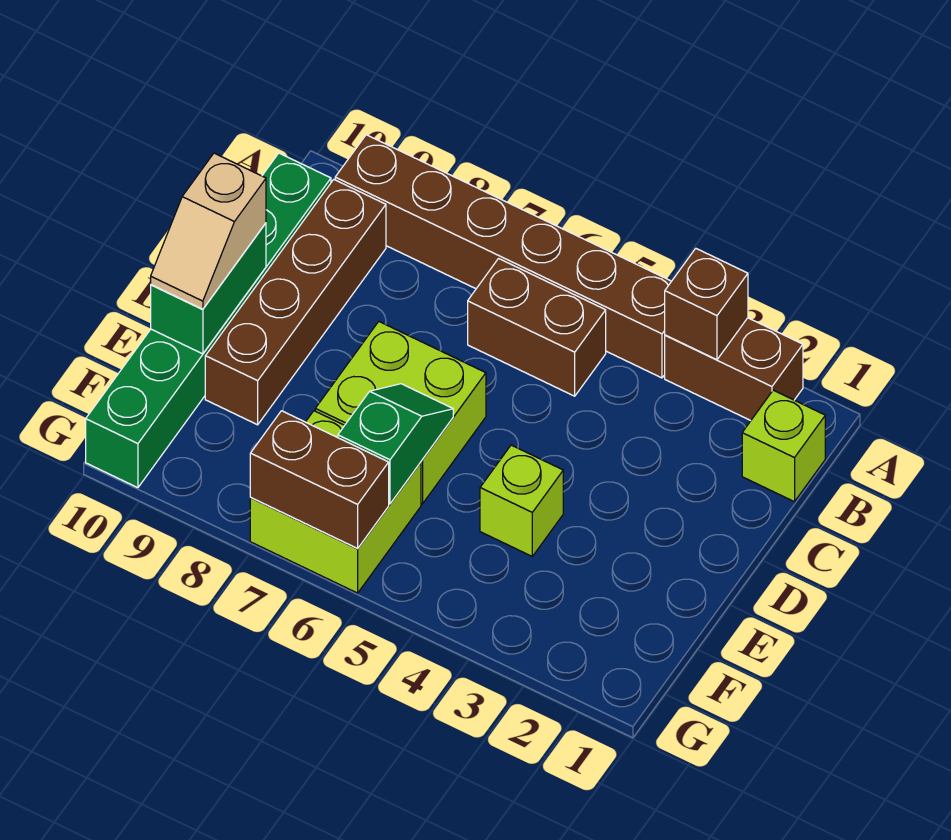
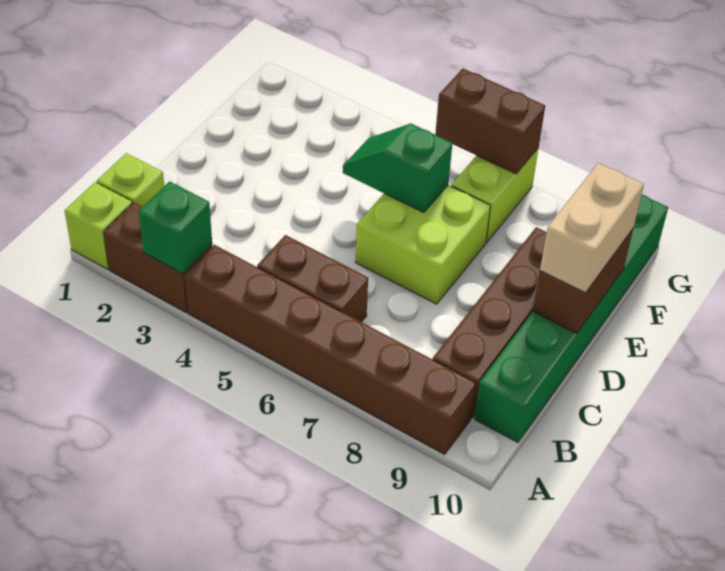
brown 1x1 brick [665,249,748,360] -> green 1x1 brick [139,181,212,273]
green 1x2 brick [151,223,266,354] -> brown 1x2 brick [533,229,633,334]
tan 1x2 slope [151,153,266,309] -> tan 1x2 brick [540,163,644,293]
lime 1x1 brick [480,445,563,556] -> lime 1x1 brick moved to [65,182,132,269]
green 1x2 slope [338,384,453,504] -> green 1x2 slope turned to [343,123,452,213]
lime 2x2 brick [250,411,421,593] -> lime 1x2 brick [451,149,538,243]

